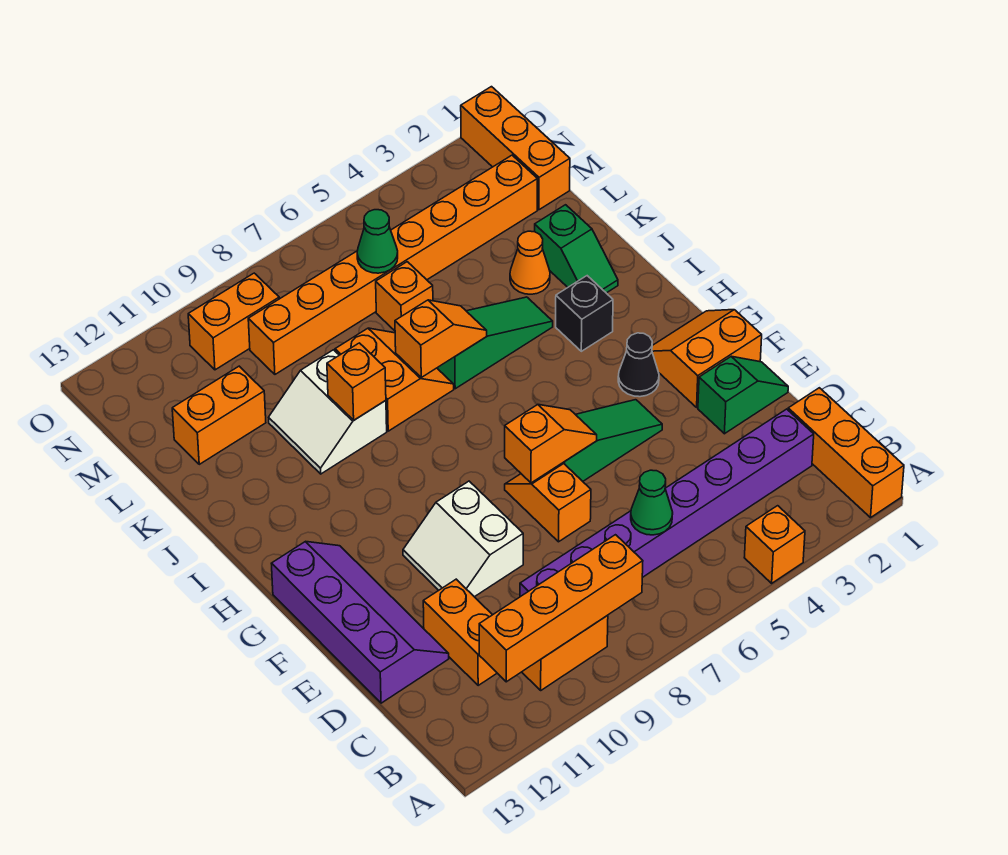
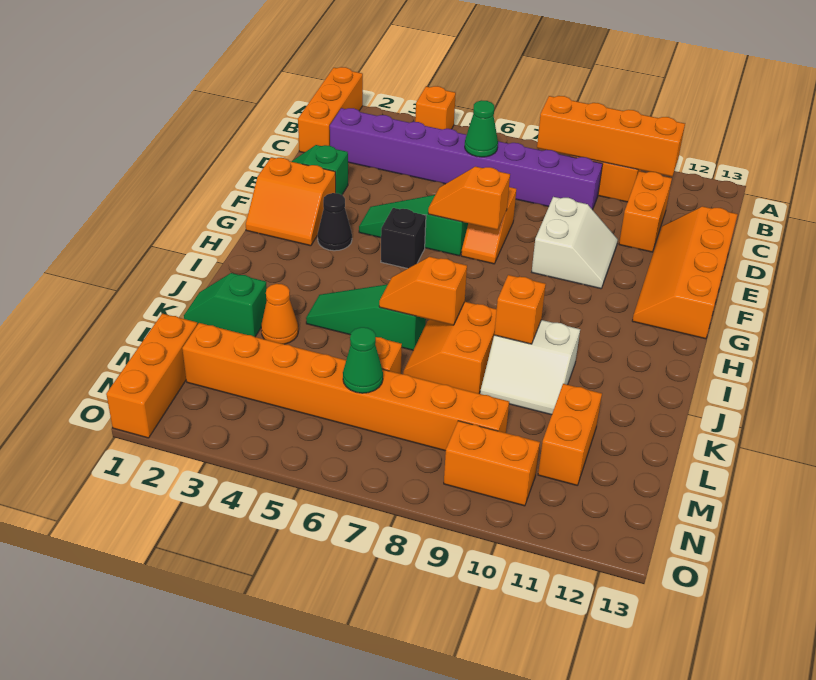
purple 2x4 slope [271,542,449,703] -> orange 2x4 slope [632,206,738,339]
black 1x1 brick [556,276,613,351] -> black 1x1 brick moved to [381,208,426,269]
green 1x2 slope [535,205,618,293] -> green 1x2 slope turned to [184,273,267,337]
white 2x2 slope [269,350,387,474] -> white 2x2 slope turned to [480,320,580,415]
orange 1x2 brick [172,366,266,464] -> orange 1x2 brick turned to [538,384,602,485]

